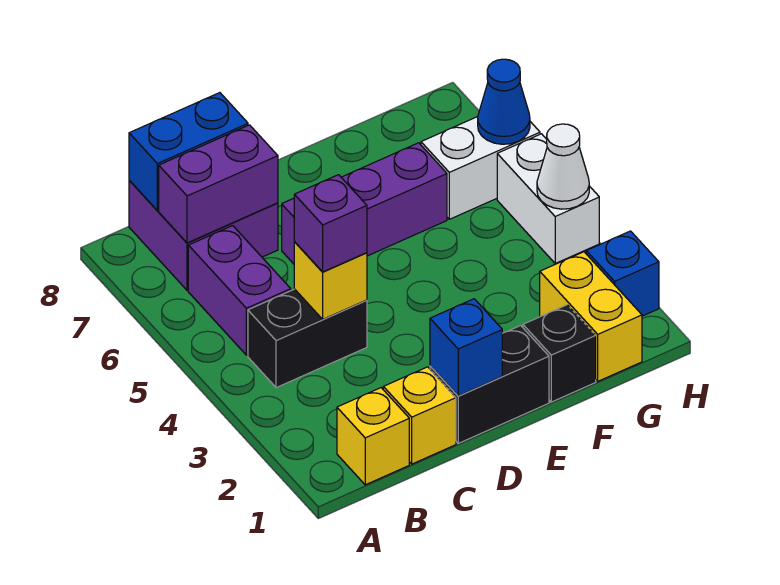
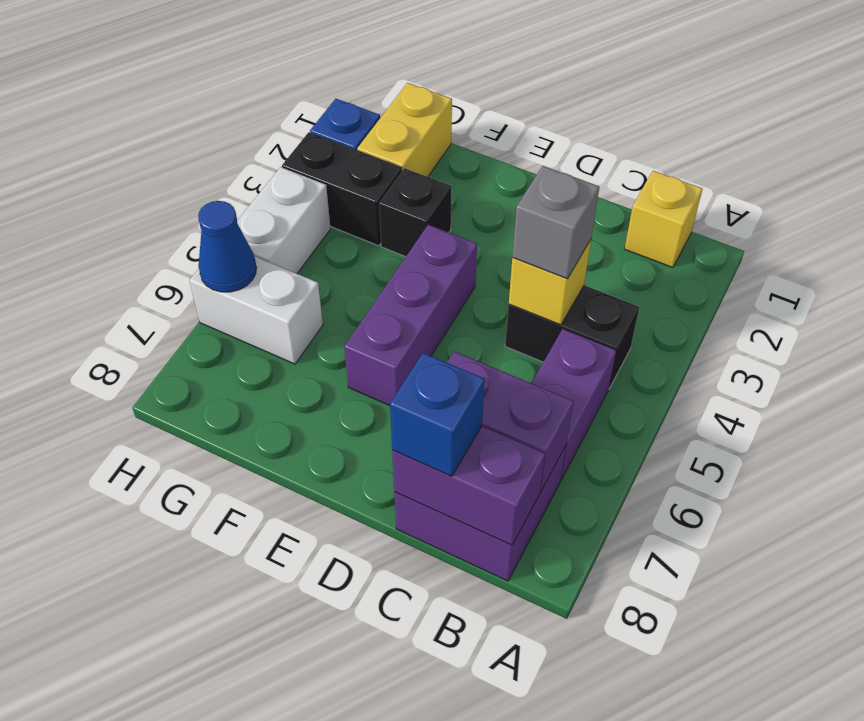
blue 1x2 brick [129,93,248,210] -> purple 1x2 brick [392,426,545,545]
yellow 1x1 brick [383,367,456,464] -> none
purple 1x1 brick [294,175,367,272] -> grey 1x1 brick [512,166,599,279]
black 1x2 brick [430,326,549,443] -> black 1x2 brick moved to [282,132,402,246]
blue 1x1 brick [430,299,502,396] -> blue 1x1 brick moved to [390,353,485,476]
purple 1x3 brick [282,143,447,264] -> purple 1x3 brick turned to [344,225,477,405]
black 1x1 brick [523,305,596,402] -> black 1x1 brick moved to [379,168,452,257]
white 1x1 cone [537,124,589,209] -> none

